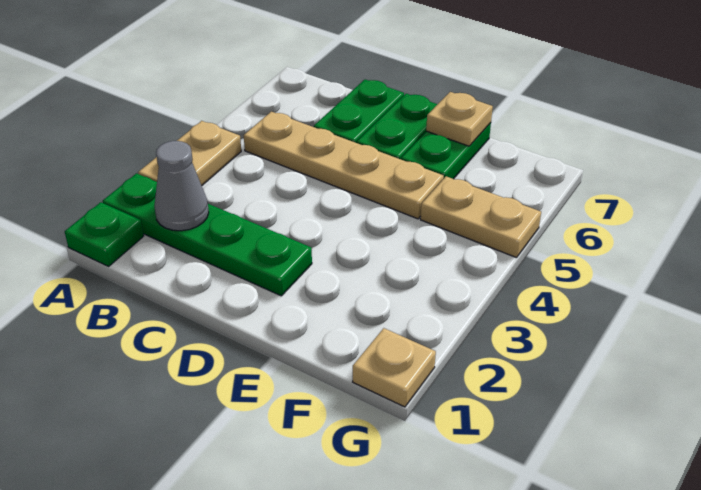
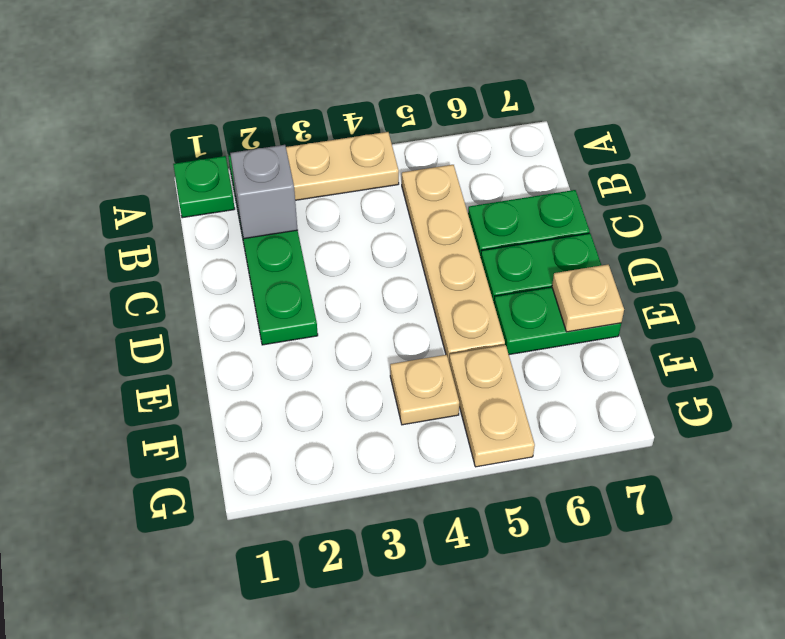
grey 1x1 cone [154,141,209,231] -> grey 1x1 brick [230,145,298,239]
tan 1x1 plate [353,328,436,407] -> tan 1x1 plate moved to [390,355,459,425]

